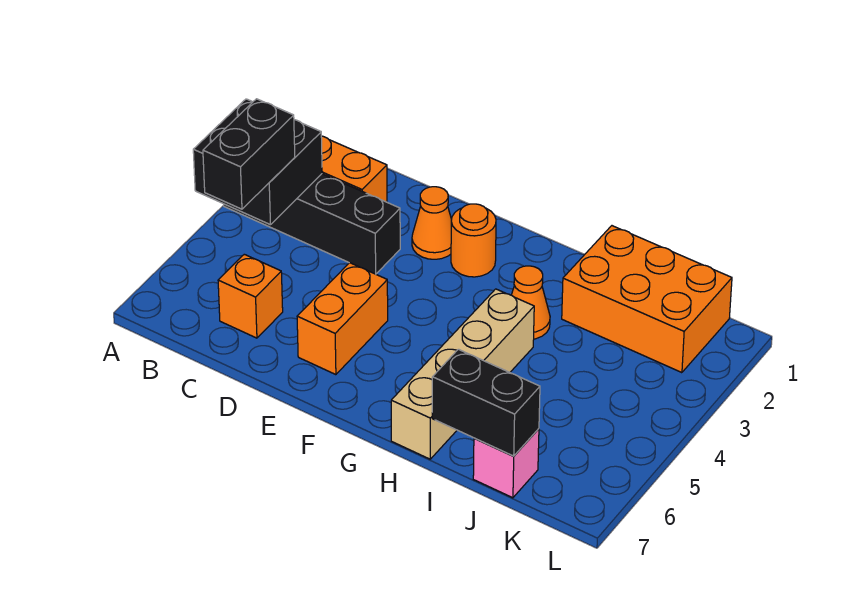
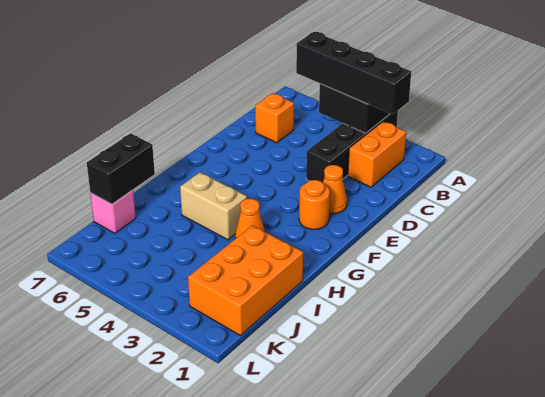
black 1x2 brick [203,99,295,209] -> black 1x4 brick [296,32,411,115]
orange 1x2 brick [297,263,388,375] -> none
tan 1x4 brick [391,289,534,459] -> tan 1x2 brick [180,172,247,240]

